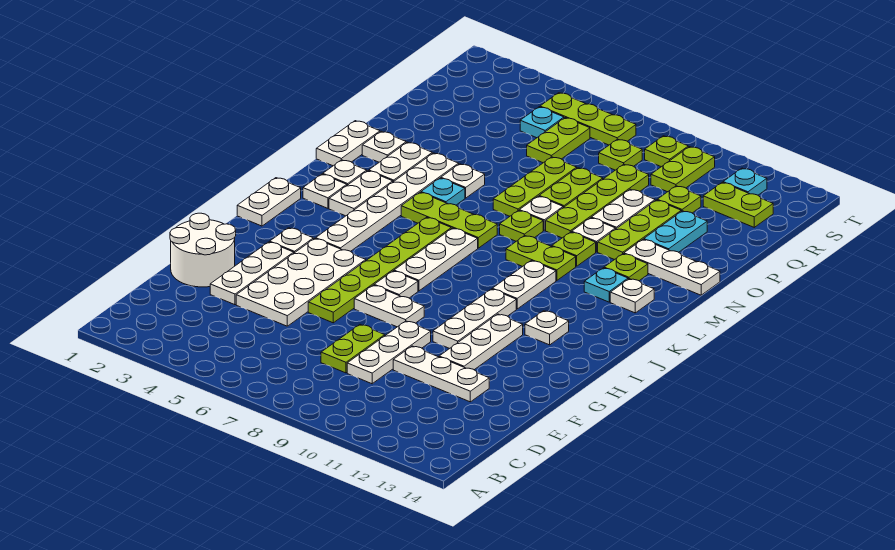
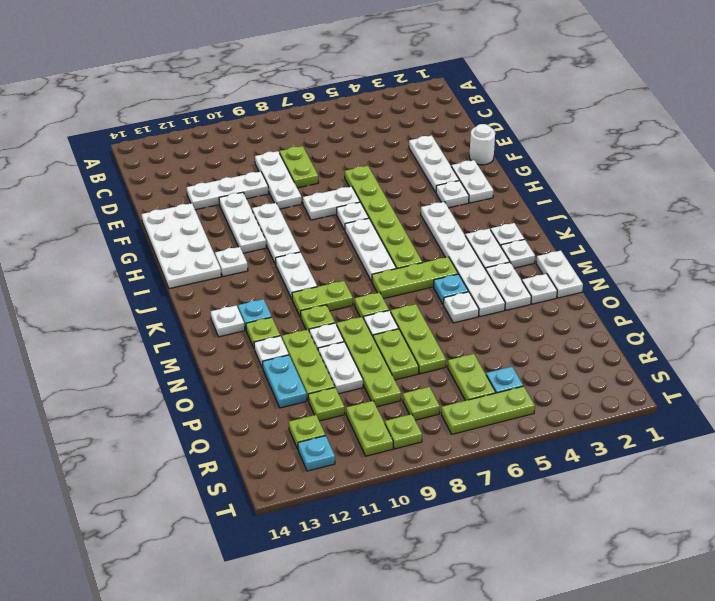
white 2x2 round brick [170,213,236,287] -> white 1x1 round brick [469,124,495,165]
white 2x4 plate [236,239,366,326] -> white 2x4 plate moved to [142,203,221,289]
white 1x2 plate [237,178,301,226] -> white 1x2 plate moved to [451,160,494,203]
white 1x3 plate [624,239,720,295] -> white 1x1 plate [254,336,289,368]
lime 1x2 plate [703,182,773,227] -> lime 1x1 plate [289,415,325,449]

